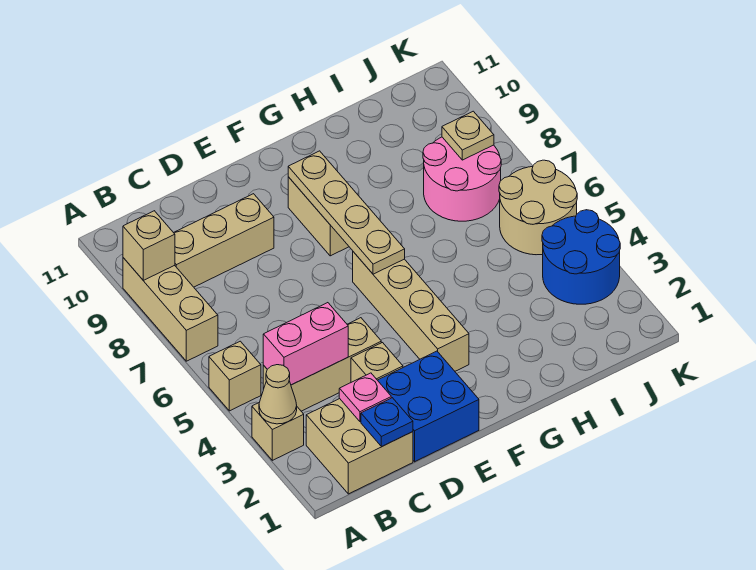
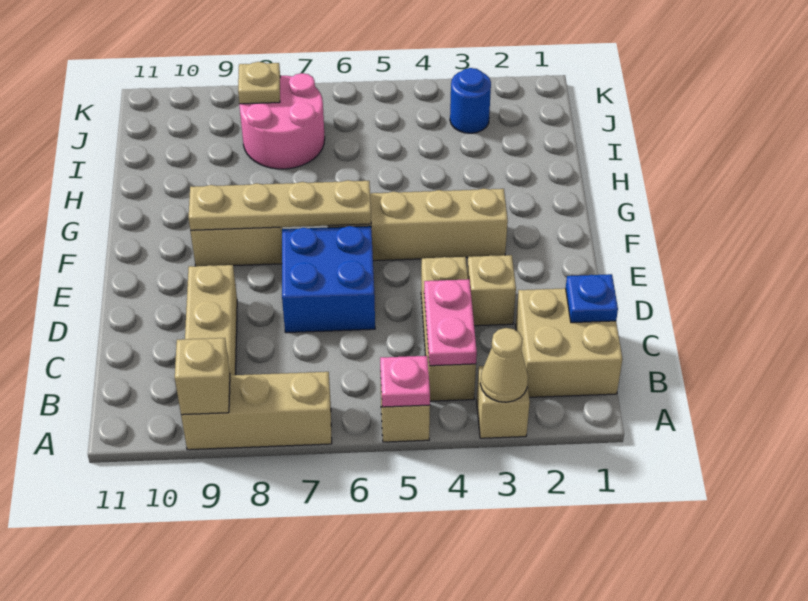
pink 1x2 brick [263,303,348,385] -> pink 1x2 plate [424,279,477,366]
pink 1x1 plate [339,373,391,422] -> pink 1x1 plate moved to [380,356,430,407]
blue 2x2 brick [378,351,479,462] -> blue 2x2 brick moved to [282,226,375,333]
blue 2x2 round brick [542,210,620,304] -> blue 1x1 round brick [450,68,491,133]
tan 2x2 round brick [499,160,577,255] -> none

